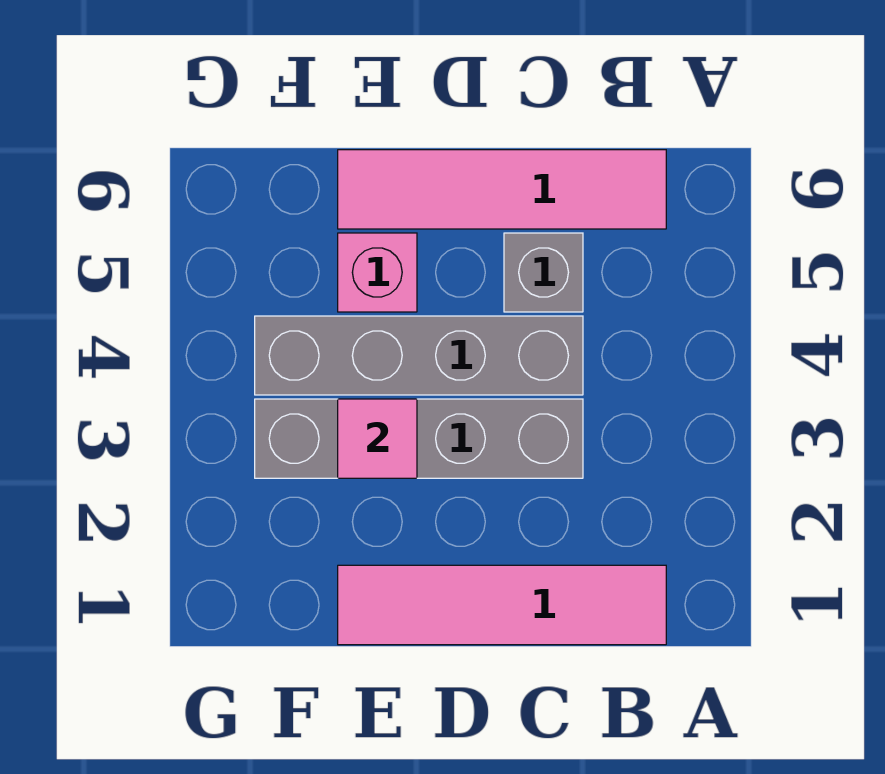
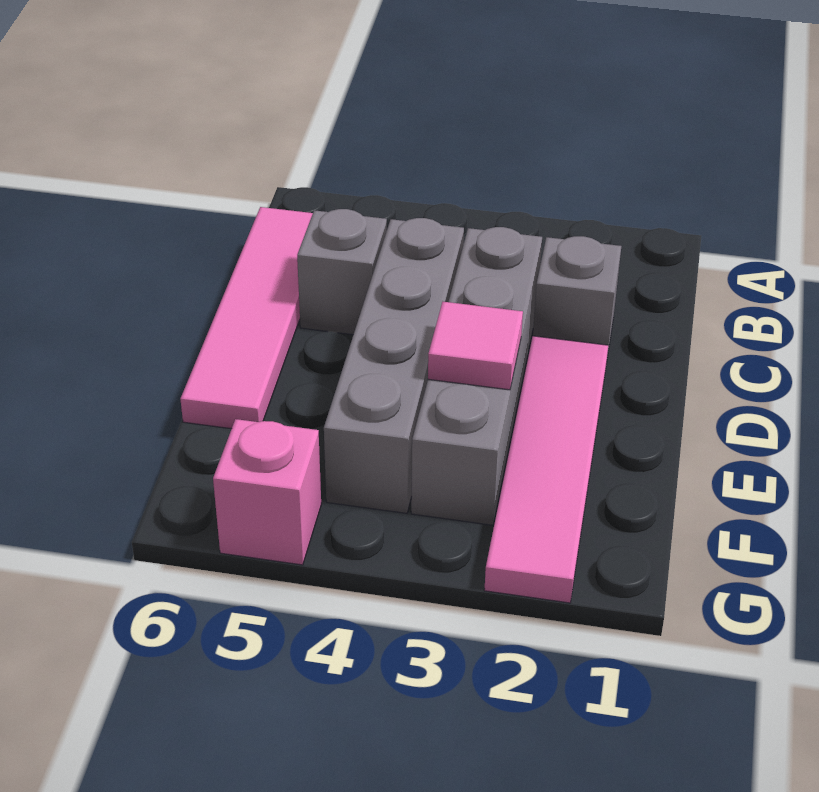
pink 1x4 tile [338,565,666,645] -> pink 1x4 tile moved to [484,336,608,603]
none -> grey 1x1 brick [533,236,621,357]
pink 1x1 brick [338,233,417,312] -> pink 1x1 brick moved to [213,419,321,565]

